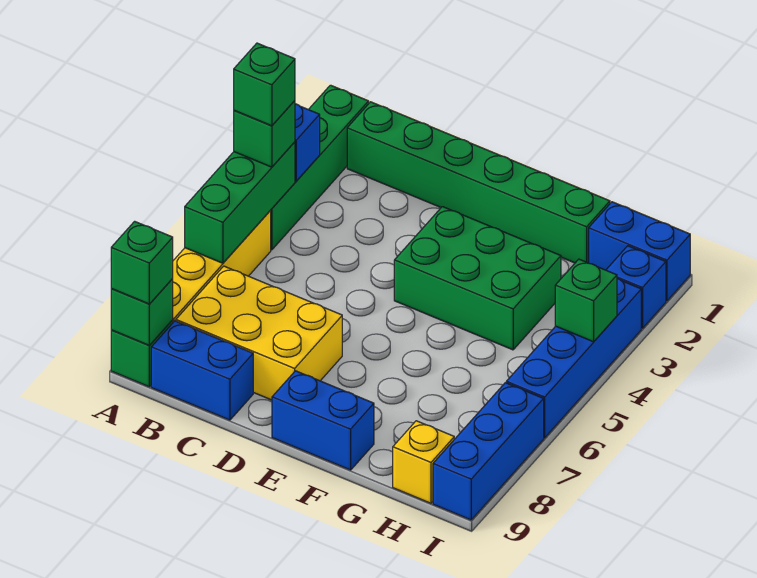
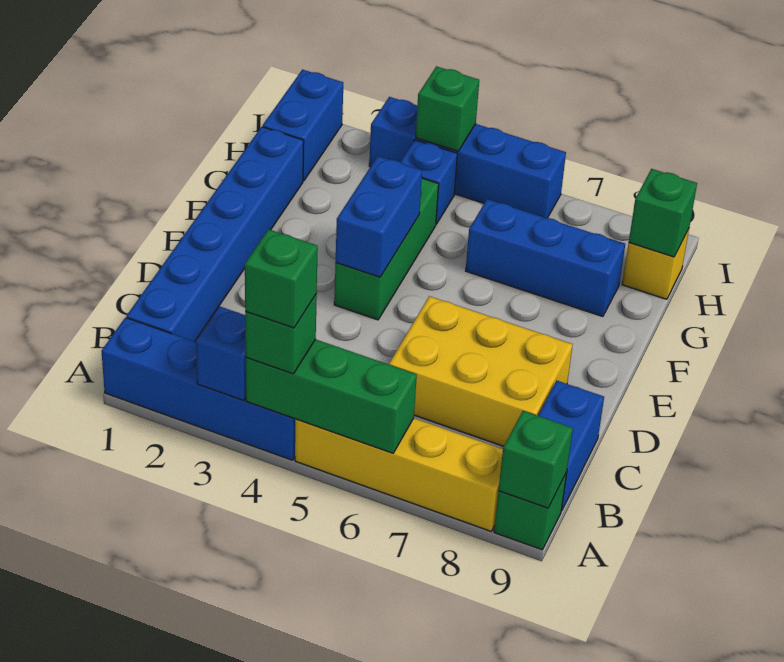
green 1x4 brick [270,85,369,250] -> blue 1x4 brick [102,318,295,460]
green 1x1 brick [111,221,173,304] -> green 1x1 brick moved to [629,169,697,257]
green 1x6 brick [347,102,610,263] -> blue 1x6 brick [126,127,304,342]
yellow 2x3 brick [176,266,342,400] -> yellow 2x3 brick turned to [389,296,573,446]
green 2x3 brick [394,207,561,350] -> green 1x3 brick [334,178,439,320]
blue 1x2 brick [272,371,374,470] -> blue 1x2 brick moved to [336,156,422,277]
blue 1x1 brick [606,246,666,328] -> blue 1x1 brick moved to [400,140,457,224]
blue 1x3 brick [433,383,544,520] -> blue 1x3 brick moved to [466,199,625,317]

